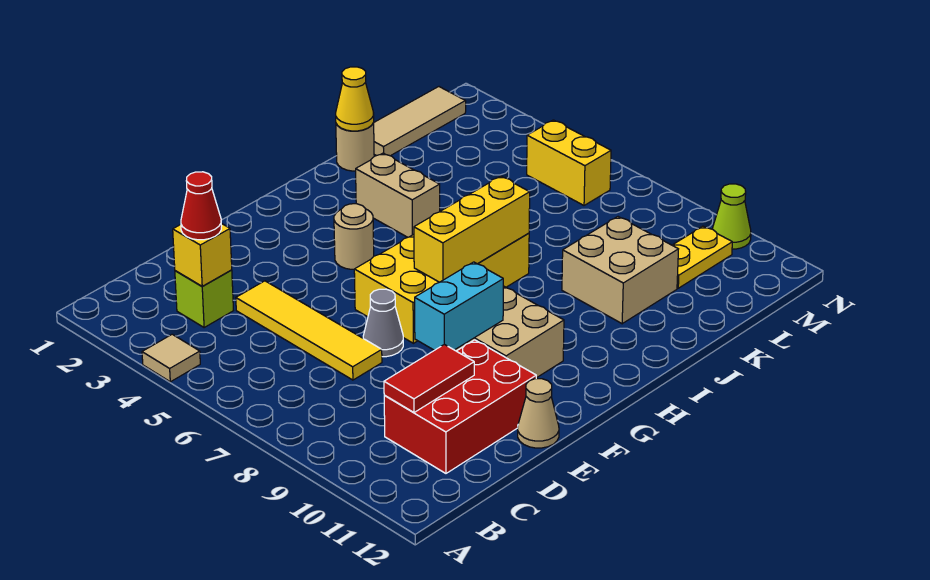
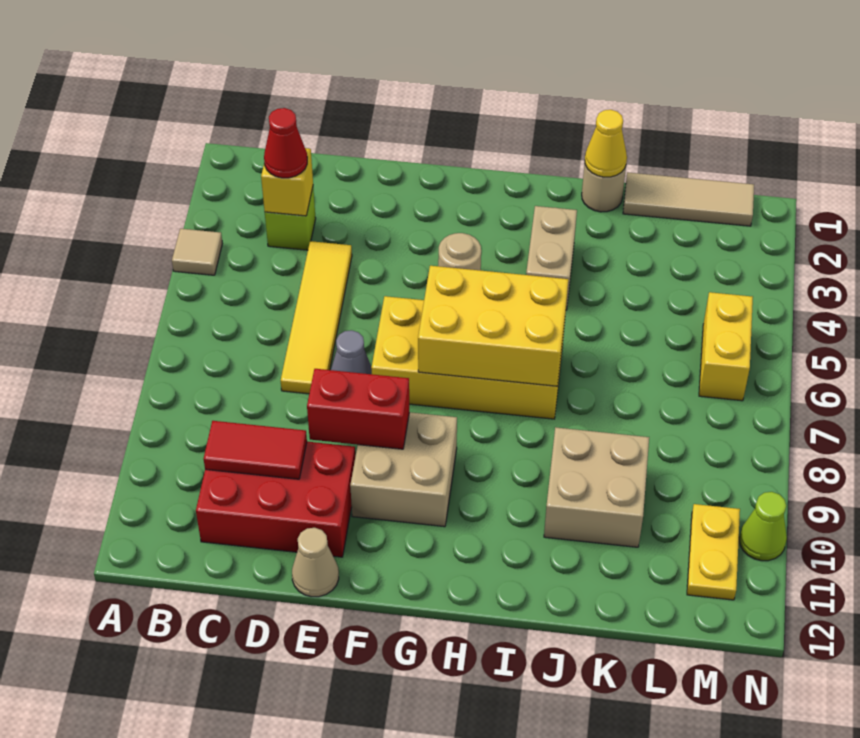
cyan 1x2 brick [415,262,503,350] -> red 1x2 brick [307,369,409,449]
yellow 1x3 brick [414,176,530,282] -> yellow 2x3 brick [418,266,568,386]
yellow 1x2 plate [673,226,732,288] -> yellow 1x2 plate turned to [687,504,740,600]

